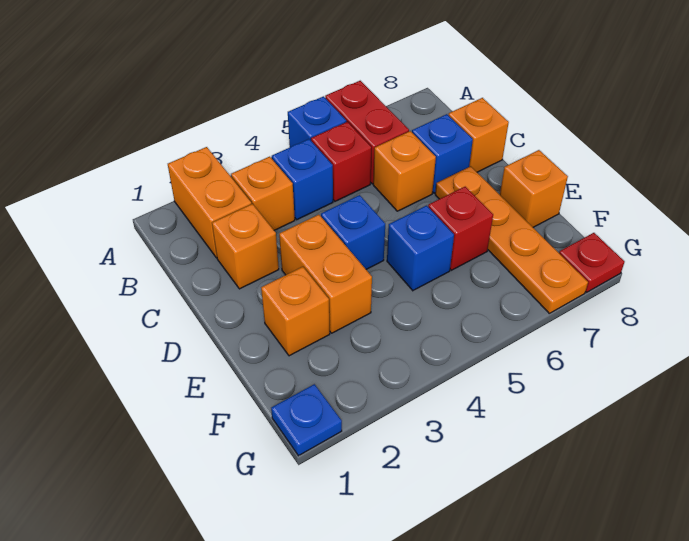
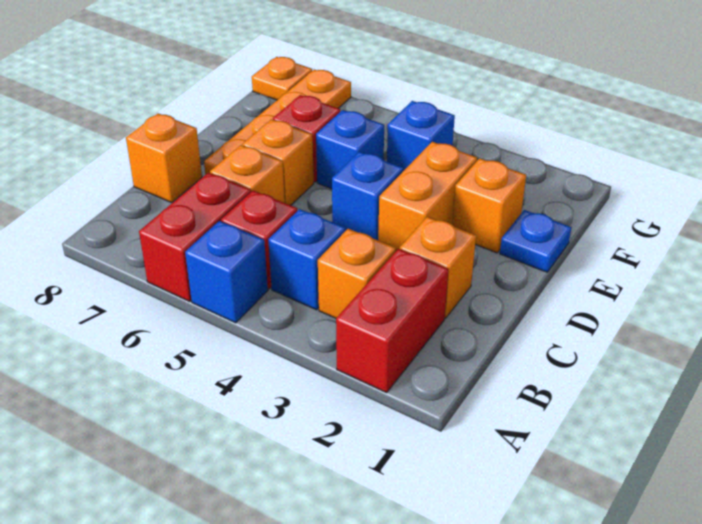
orange 1x2 brick [168,147,252,258] -> red 1x2 brick [336,249,448,393]
blue 1x1 brick [412,114,473,193] -> blue 1x1 brick moved to [387,101,455,171]
orange 1x1 brick [500,150,568,227] -> orange 1x1 brick moved to [242,119,314,205]
blue 1x1 plate [271,384,342,456] -> blue 1x1 plate moved to [500,210,571,272]
red 1x1 plate [559,233,625,292] -> orange 1x1 plate [252,57,312,100]

